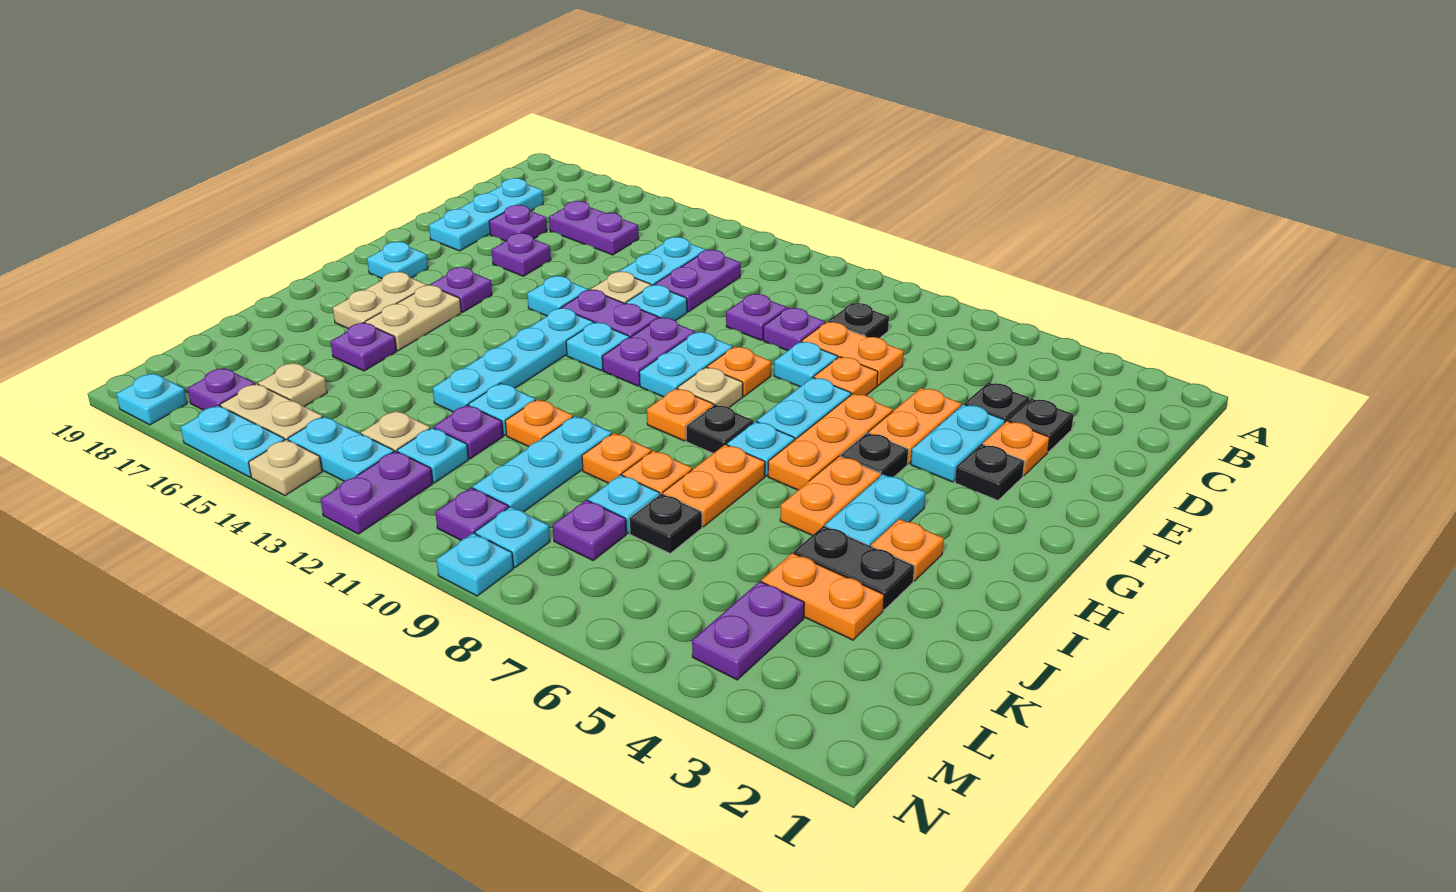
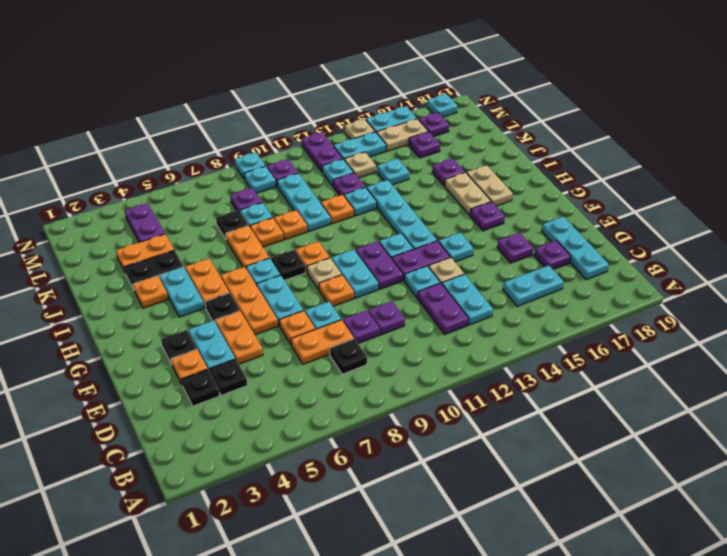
purple 1x2 plate [549,201,639,255] -> cyan 1x2 plate [503,265,564,306]
cyan 1x1 plate [367,242,428,278] -> cyan 1x1 plate moved to [377,159,409,185]
tan 1x1 plate [258,363,327,407] -> purple 1x1 plate [409,132,440,158]

